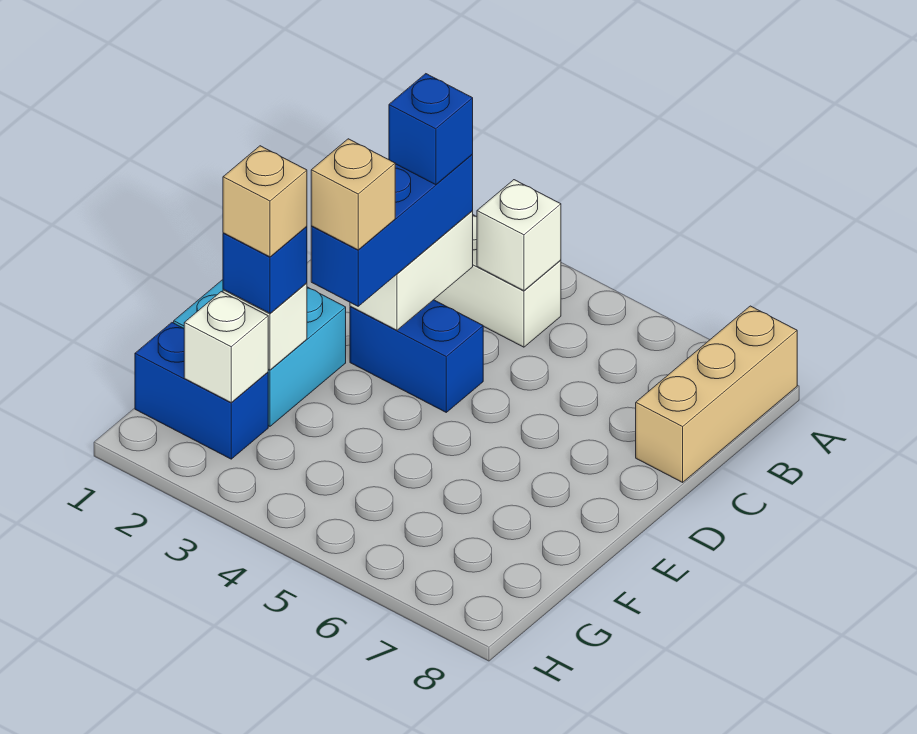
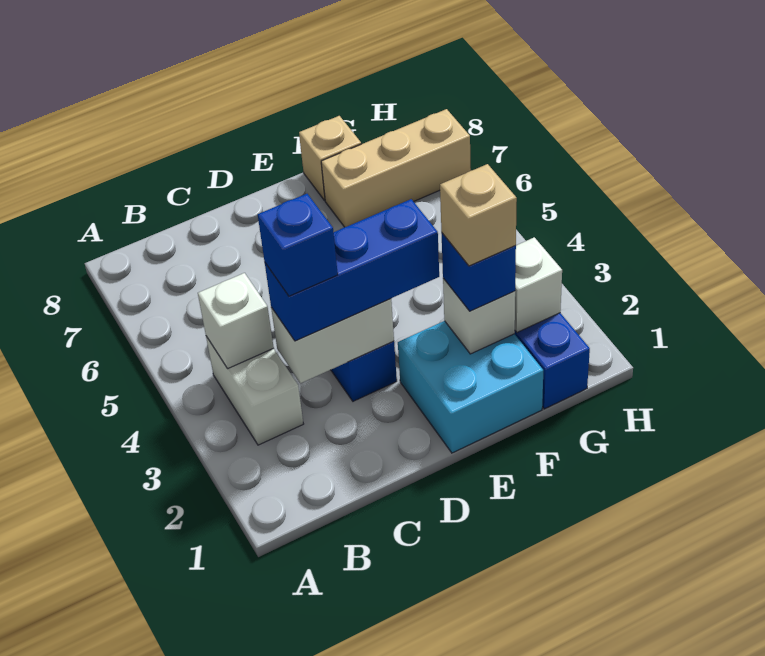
tan 1x3 brick [636,306,797,482] -> tan 1x3 brick moved to [321,109,471,227]
tan 1x1 brick [311,139,395,250] -> tan 1x1 brick moved to [299,116,361,200]

